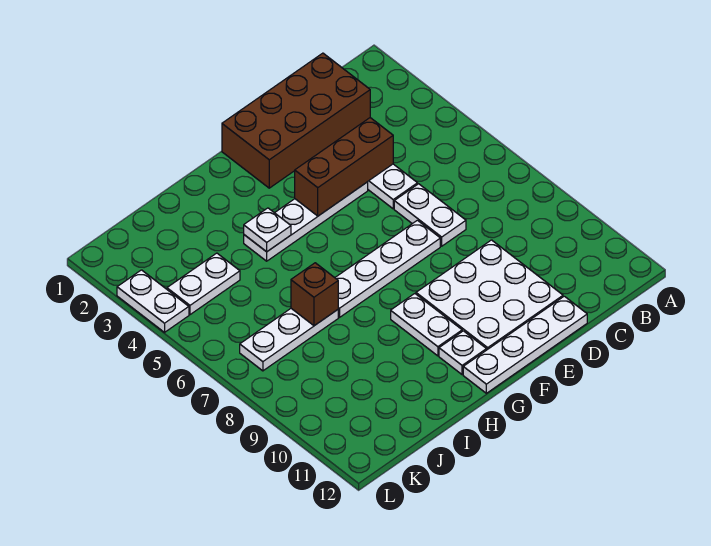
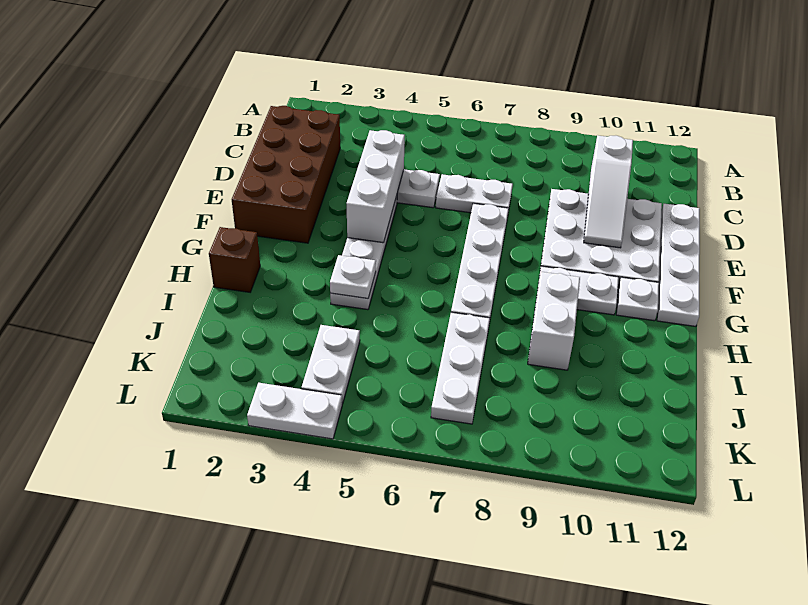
none -> white 1x3 slope [584,135,633,248]
brown 1x3 brick [295,118,393,216] -> white 1x3 brick [346,130,405,243]
none -> white 1x2 brick [528,272,580,370]
brown 1x1 brick [291,263,338,326] -> brown 1x1 brick moved to [209,227,260,292]

